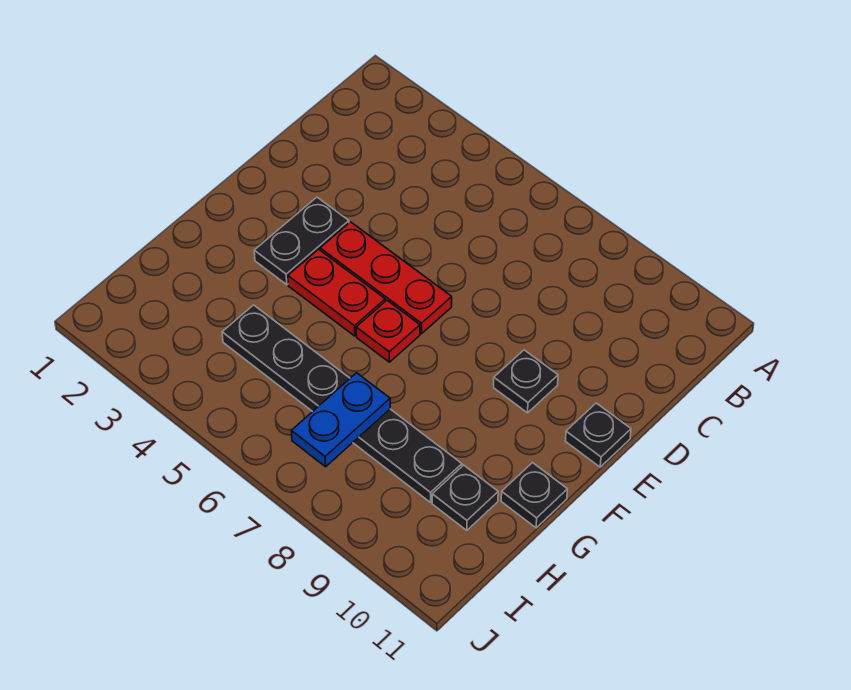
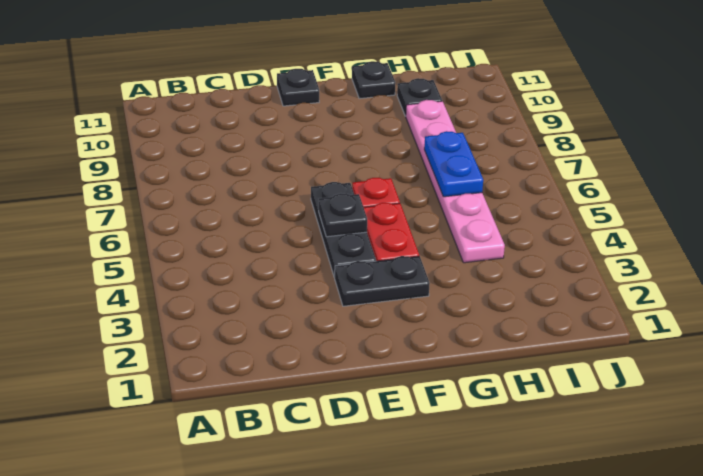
red 1x3 plate [320,222,452,334] -> black 1x3 plate [311,182,376,277]
black 1x1 plate [494,350,558,413] -> black 1x1 plate moved to [319,193,367,237]
black 1x6 plate [222,305,462,502] -> pink 1x6 plate [406,100,505,263]
blue 1x2 plate [291,373,390,467] -> blue 1x2 plate turned to [424,131,483,197]

